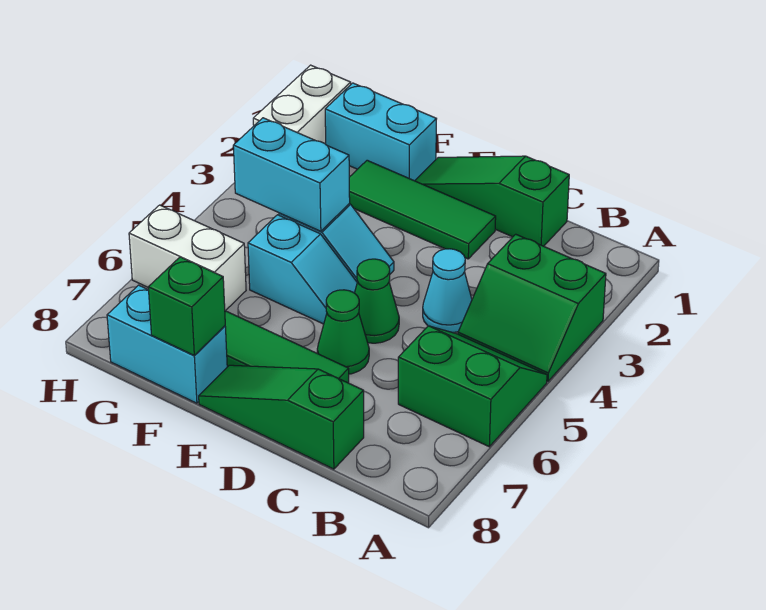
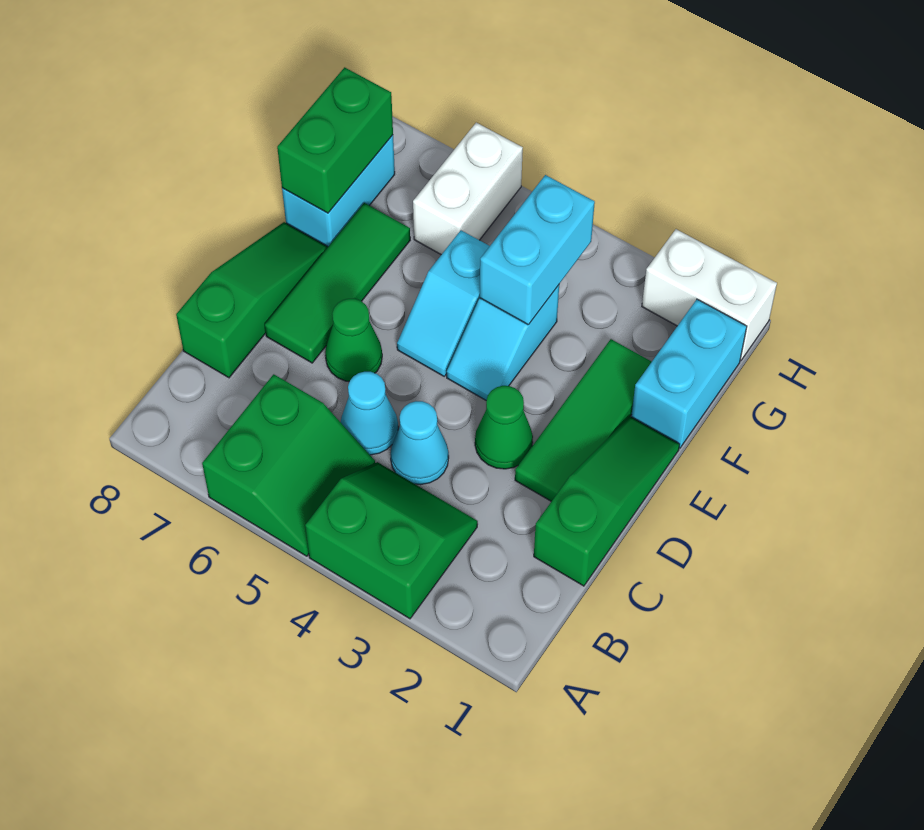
green 2x2 slope [458,234,606,381] -> green 2x2 slope turned to [305,462,478,619]
none -> cyan 1x1 cone [341,372,398,455]
green 1x1 cone [355,259,399,343] -> green 1x1 cone moved to [475,386,533,469]
green 1x1 brick [148,257,225,356] -> green 1x2 brick [277,67,393,213]

